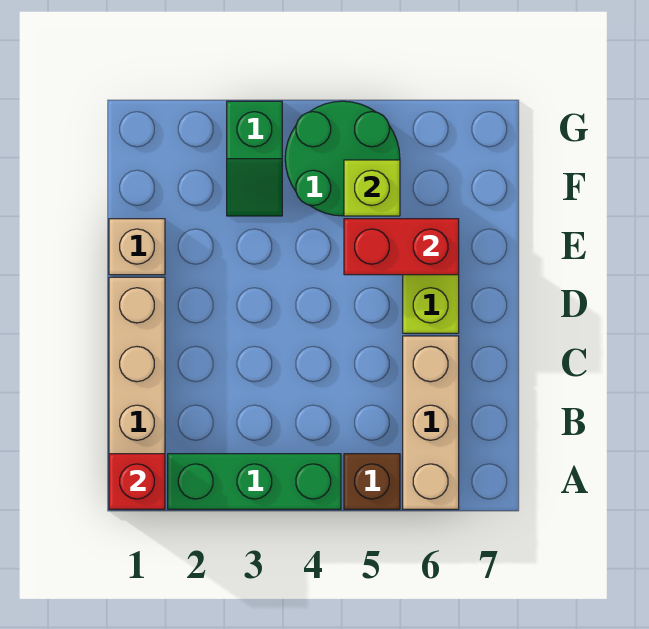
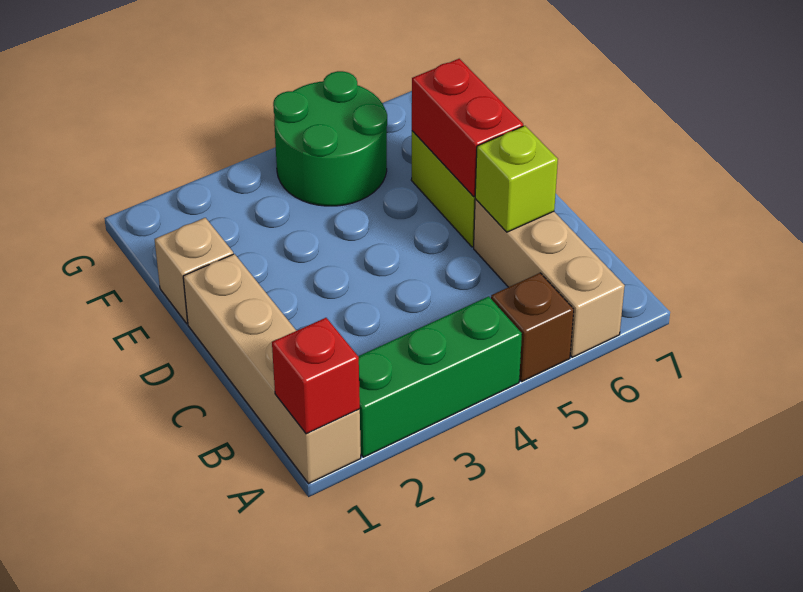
red 1x2 brick [344,219,459,275] -> red 1x2 brick turned to [412,59,523,197]
green 1x2 slope [227,101,282,216] -> none
lime 1x1 brick [344,160,400,216] -> lime 1x1 brick moved to [475,126,558,232]

